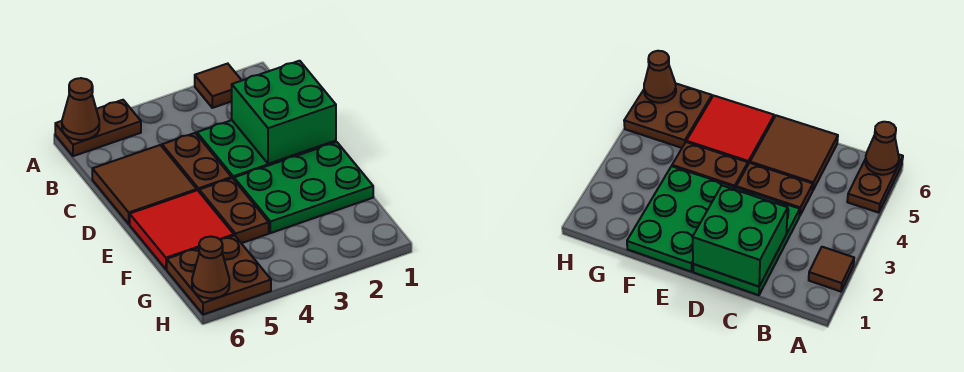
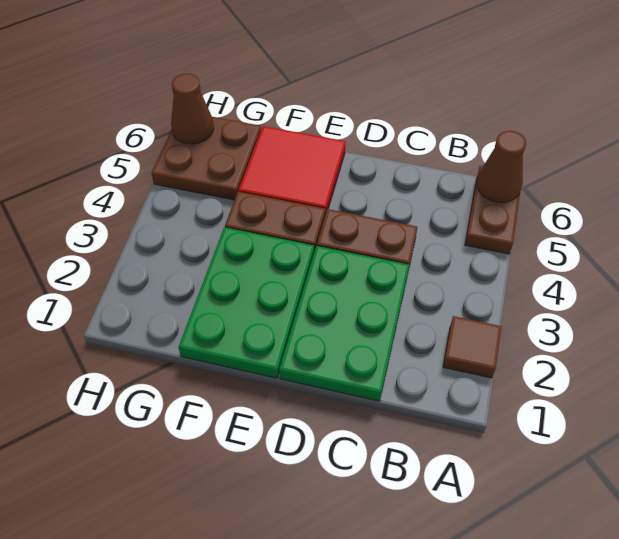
green 2x2 brick [232,61,336,164] -> none
brown 2x2 tile [92,145,197,224] -> none

